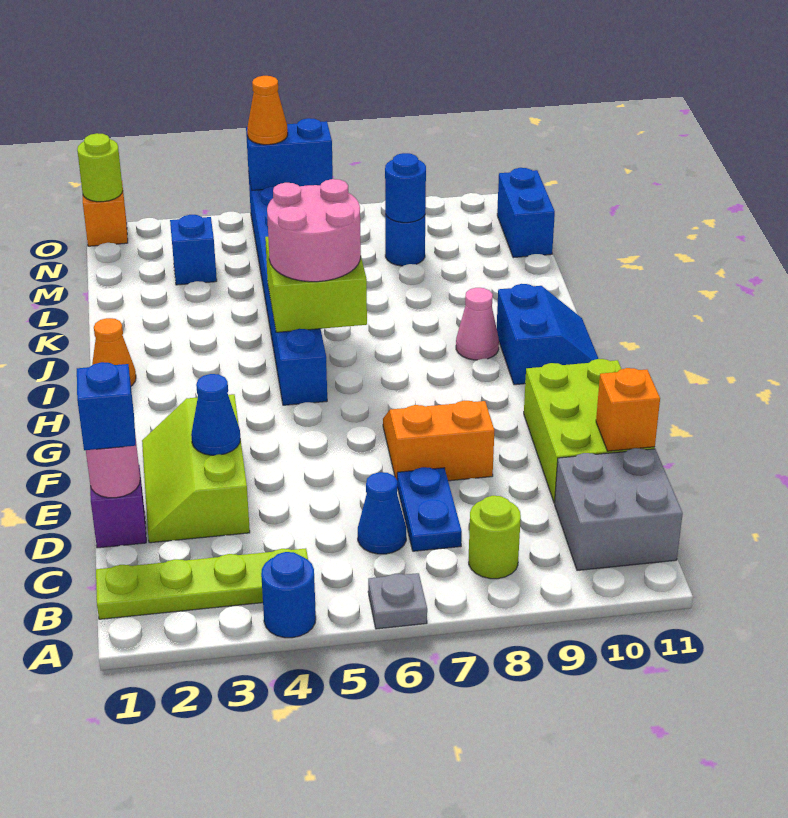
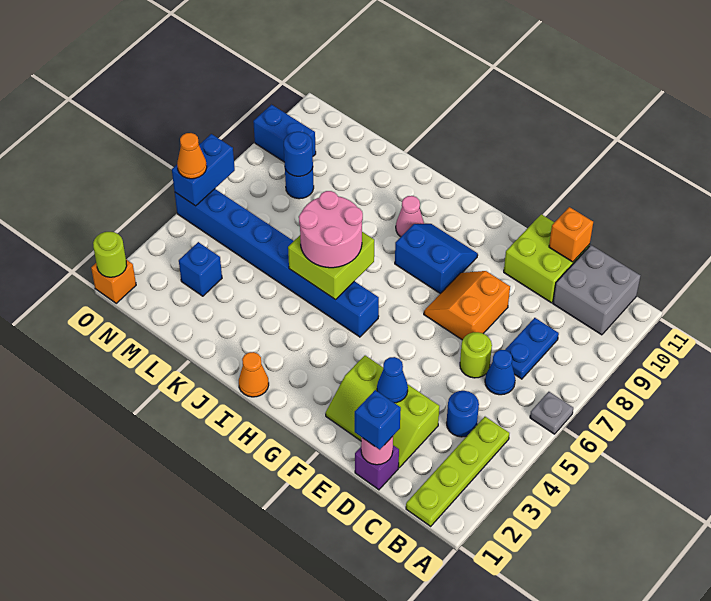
blue 1x1 round brick [261,552,316,638] -> blue 1x1 round brick moved to [447,391,479,437]
lime 1x1 round brick [469,496,521,579] -> lime 1x1 round brick moved to [460,332,492,378]
blue 1x2 plate [397,467,462,551] -> blue 1x2 plate turned to [505,318,559,379]
lime 2x3 brick [524,359,655,503] -> lime 2x2 brick [504,214,590,303]
blue 2x2 slope [497,284,599,385] -> blue 2x2 slope moved to [395,224,478,294]
blue 1x2 brick [497,168,555,258] -> blue 1x2 brick moved to [253,105,316,162]

